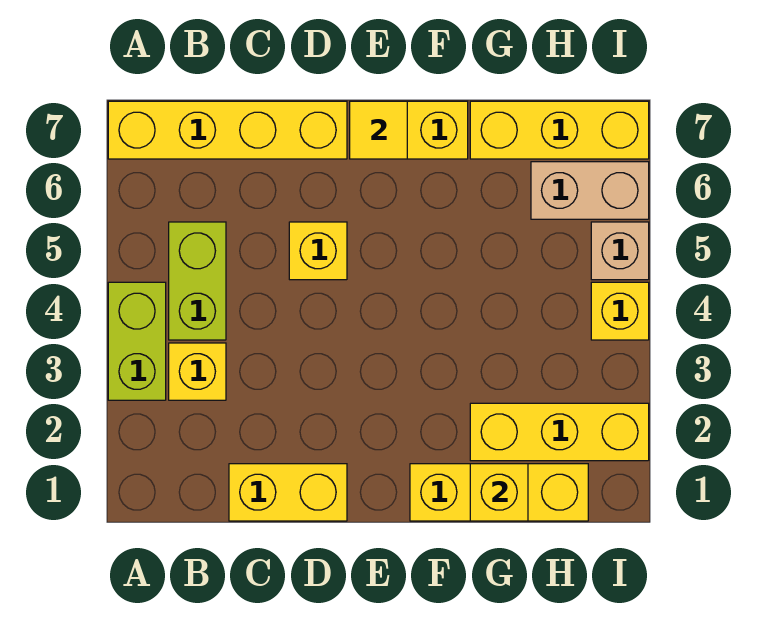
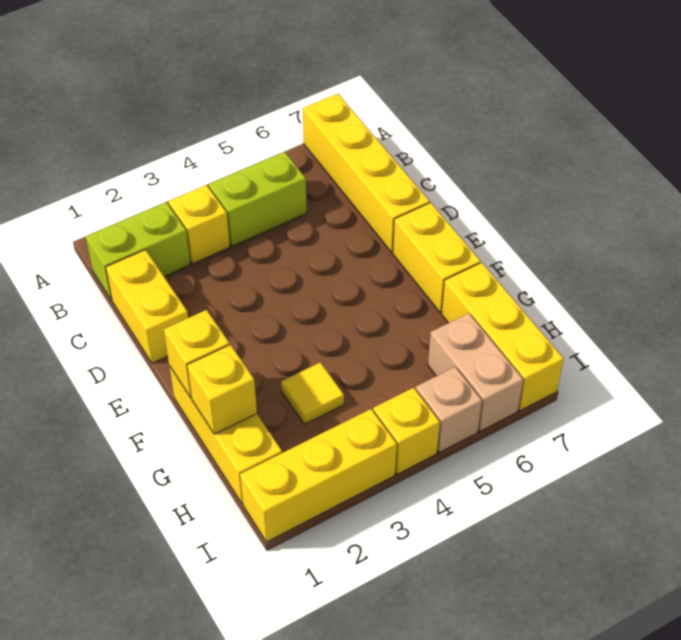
lime 1x2 brick [108,282,166,400] -> lime 1x2 brick moved to [86,202,190,300]
yellow 1x1 brick [289,222,347,280] -> yellow 1x1 brick moved to [164,310,230,398]
yellow 1x1 tile [350,101,407,159] -> yellow 1x1 tile moved to [281,362,344,424]
yellow 1x3 brick [470,403,649,461] -> yellow 1x3 brick turned to [240,409,397,542]

